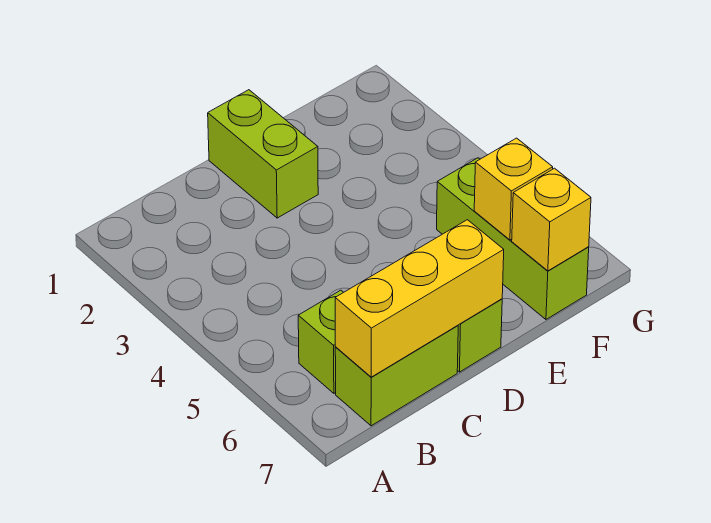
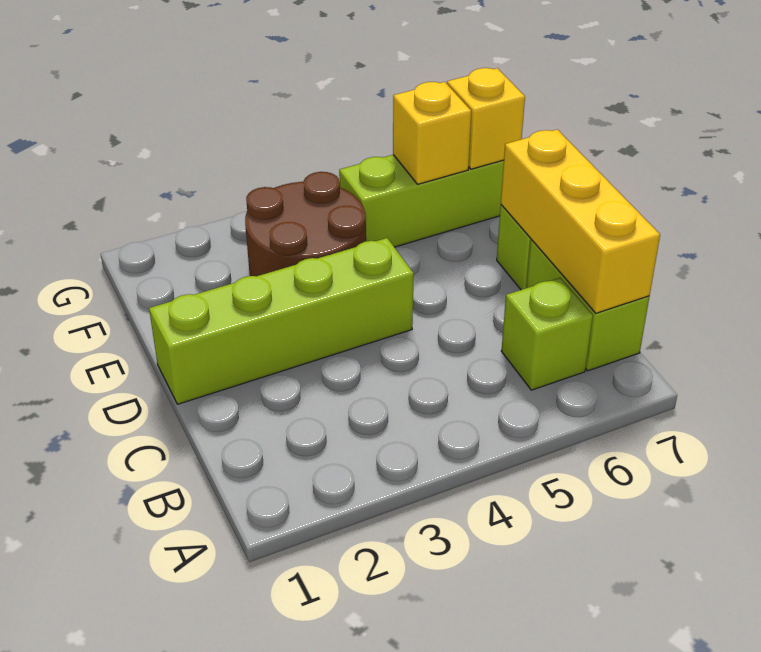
lime 1x2 brick [208,90,318,218] -> lime 1x4 brick [149,238,414,404]
none -> brown 2x2 round brick [245,172,366,276]

